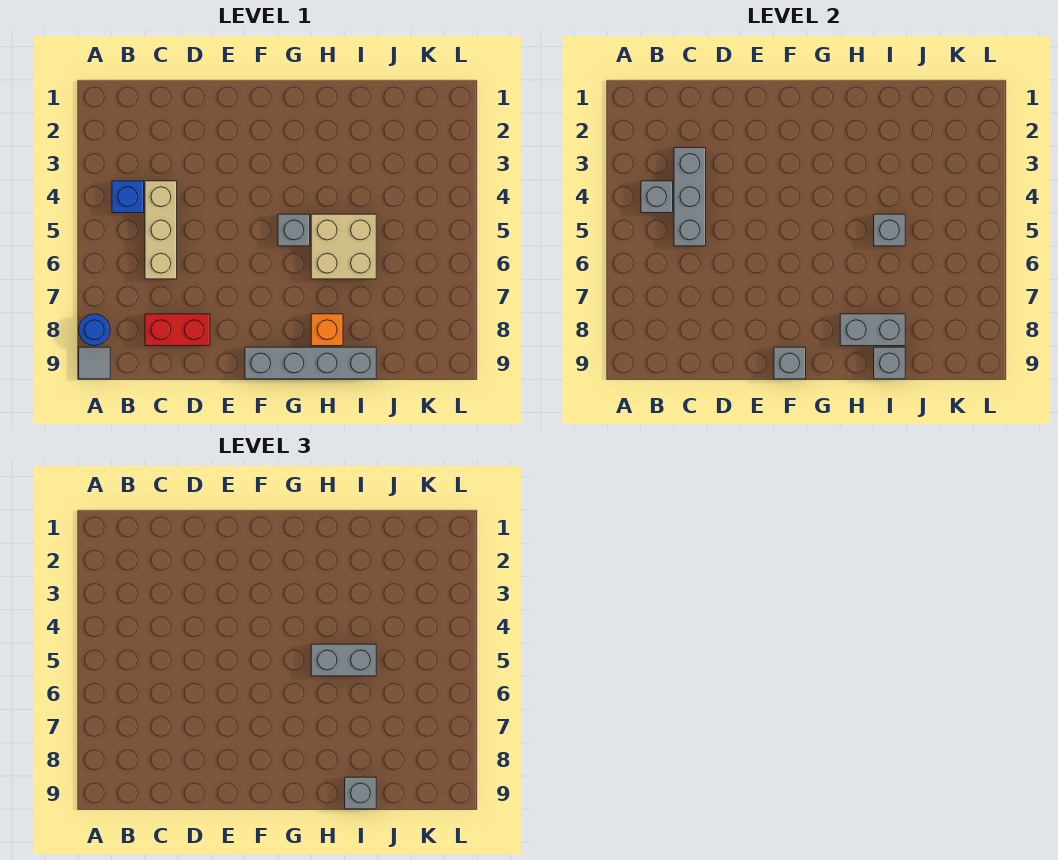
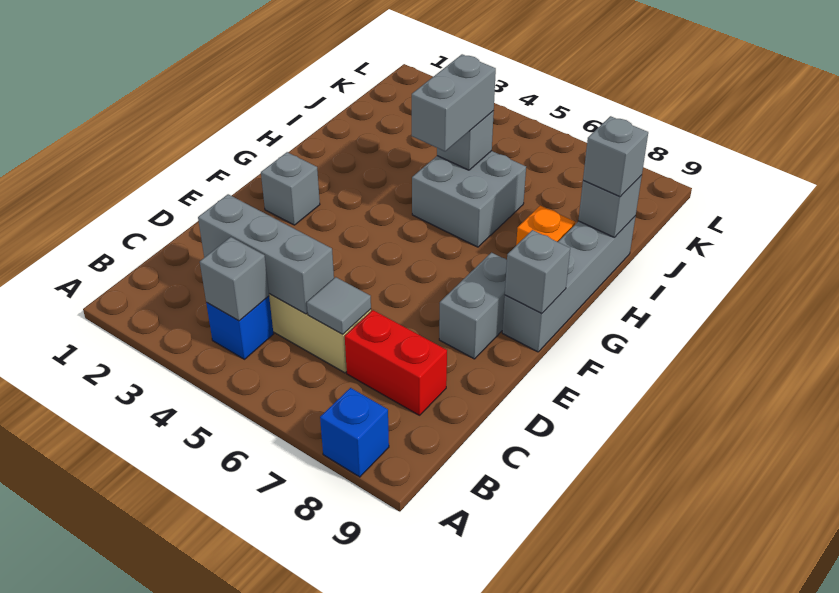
blue 1x1 round brick [79,314,110,346] -> blue 1x1 brick [320,388,389,477]
grey 1x1 tile [79,347,110,379] -> grey 1x1 tile moved to [307,277,371,334]
red 1x2 brick [145,314,210,346] -> red 1x2 brick turned to [345,310,447,415]
grey 1x1 brick [278,214,310,246] -> grey 1x1 brick moved to [261,152,320,225]
tan 2x2 brick [311,214,376,279] -> grey 2x2 brick [412,151,526,247]
grey 1x2 brick [840,314,905,346] -> grey 1x2 brick moved to [439,253,507,359]

